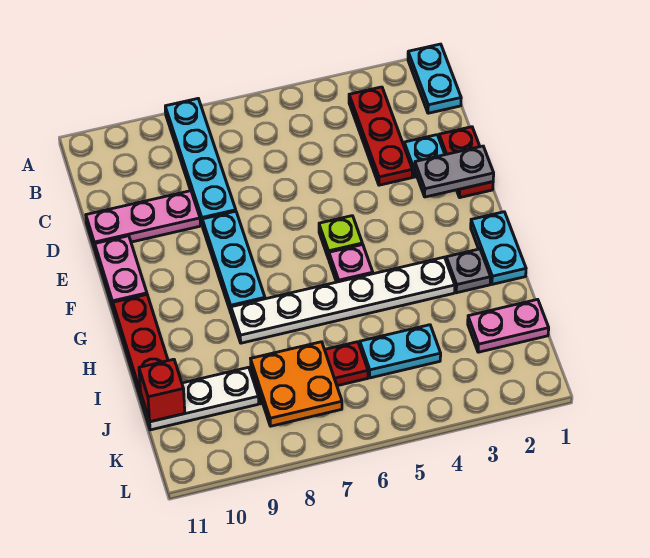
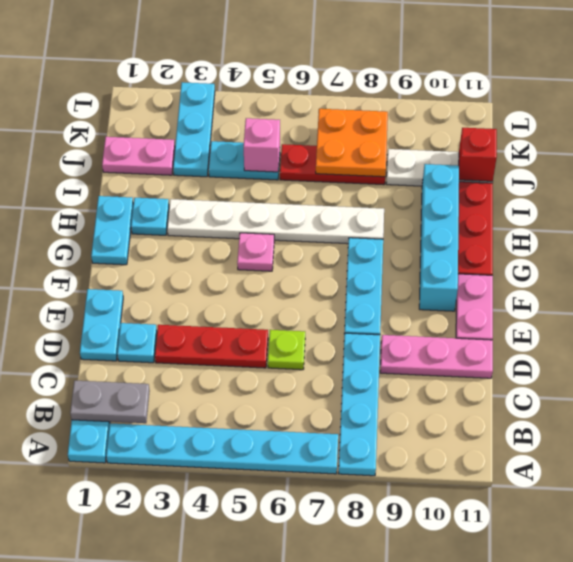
none -> cyan 1x6 plate [106,423,338,474]
red 1x3 plate [349,87,412,185] -> red 1x3 plate turned to [155,325,268,368]
red 1x2 plate [439,127,493,198] -> cyan 1x2 plate [80,289,123,361]
grey 1x2 plate [415,146,494,197] -> grey 1x2 plate moved to [70,381,150,423]
lime 1x1 plate [319,216,362,259] -> lime 1x1 plate moved to [268,330,305,370]
none -> cyan 1x4 brick [419,164,459,311]
grey 1x1 plate [446,249,491,293] -> cyan 1x1 plate [131,198,169,235]
none -> cyan 1x3 plate [173,82,215,177]
none -> pink 1x1 brick [244,118,280,172]

